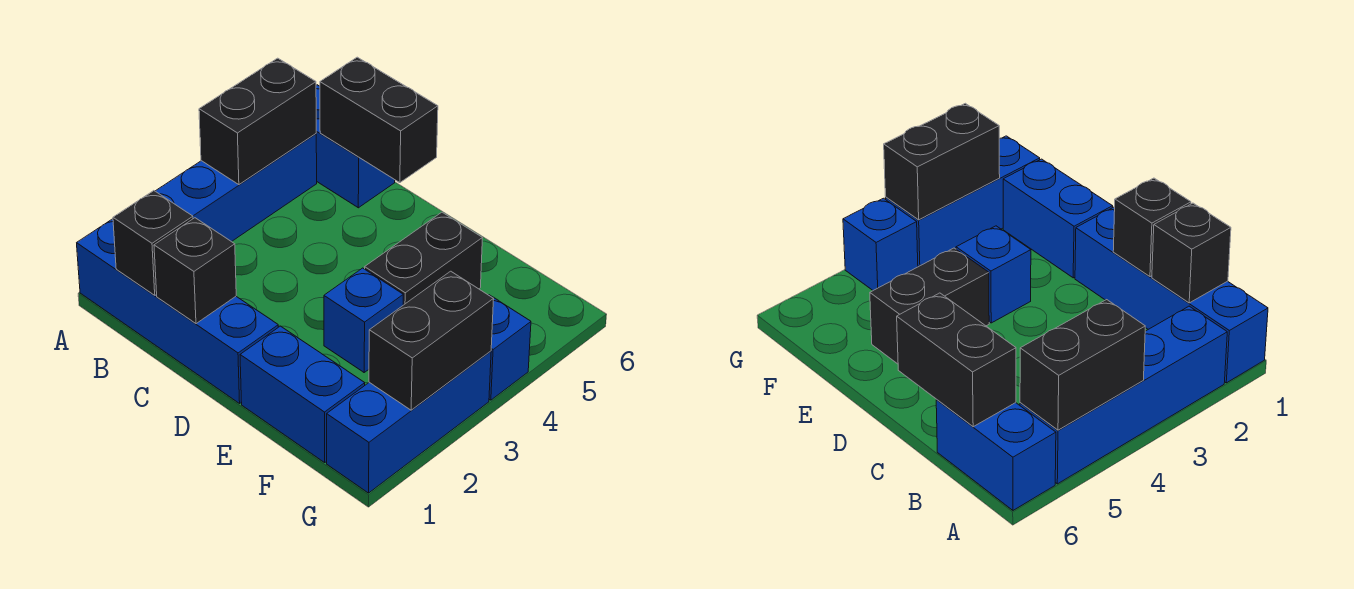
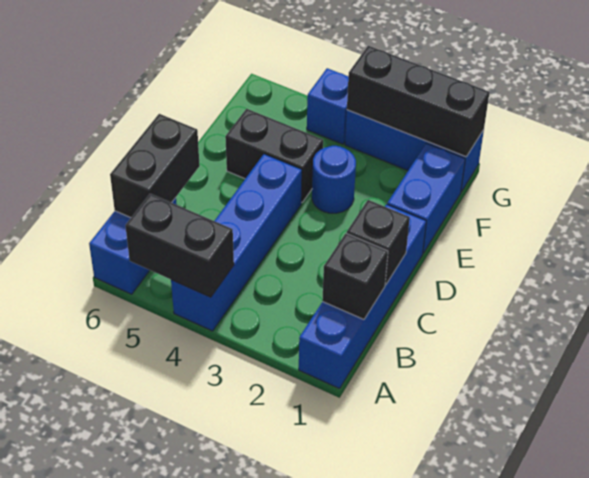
blue 1x4 brick [156,134,317,242] -> blue 1x4 brick turned to [171,154,302,331]
blue 1x1 brick [324,268,403,372] -> blue 1x1 round brick [312,146,356,213]
black 1x2 brick [369,271,494,410] -> black 1x3 brick [347,46,490,157]

